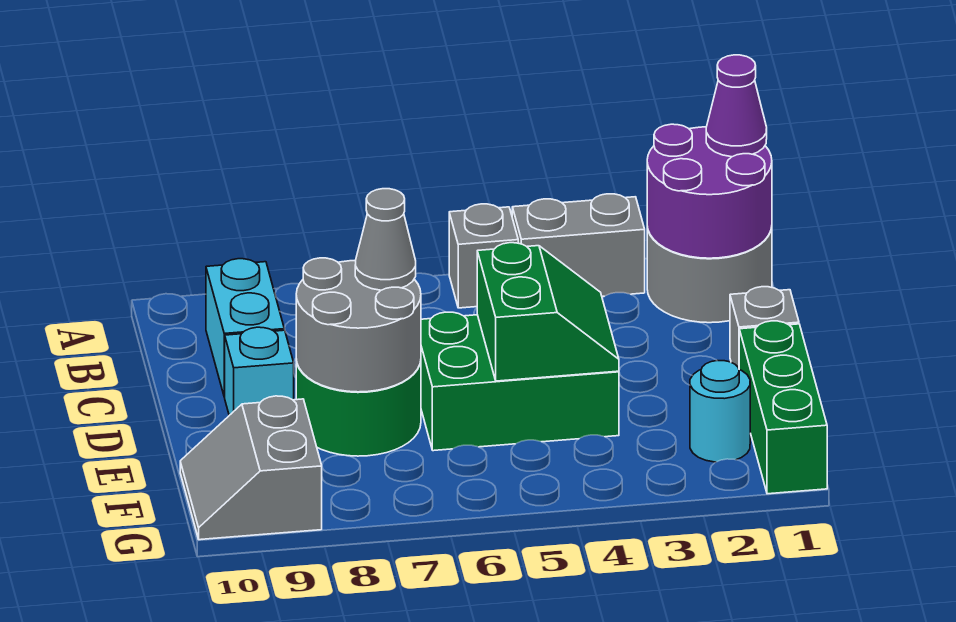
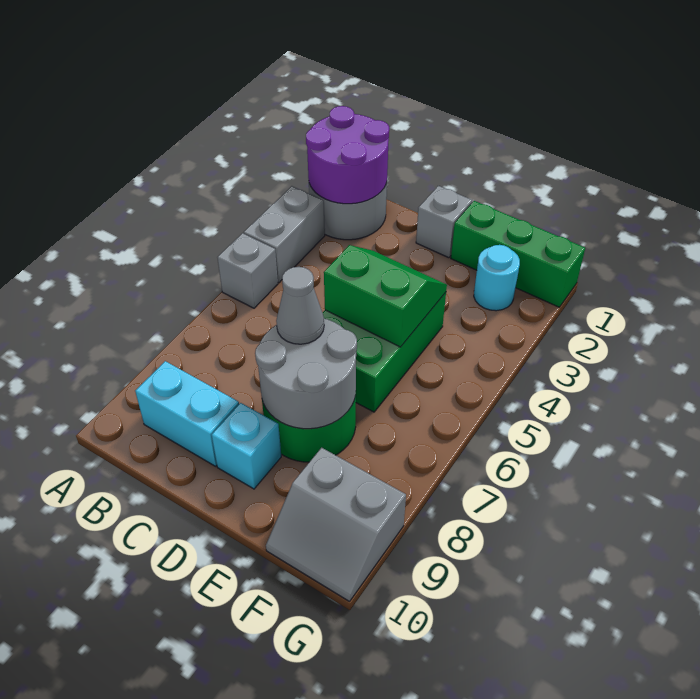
purple 1x1 cone [706,55,767,157] -> none

